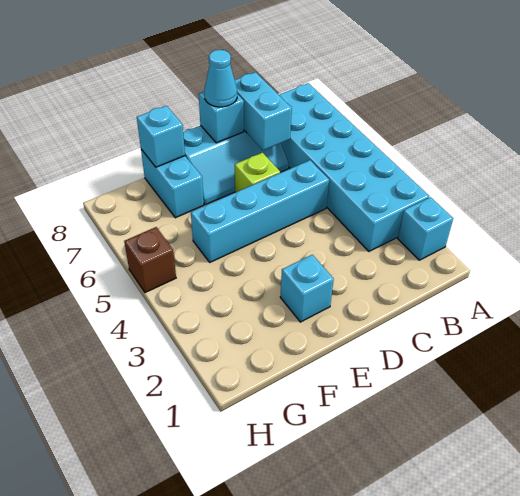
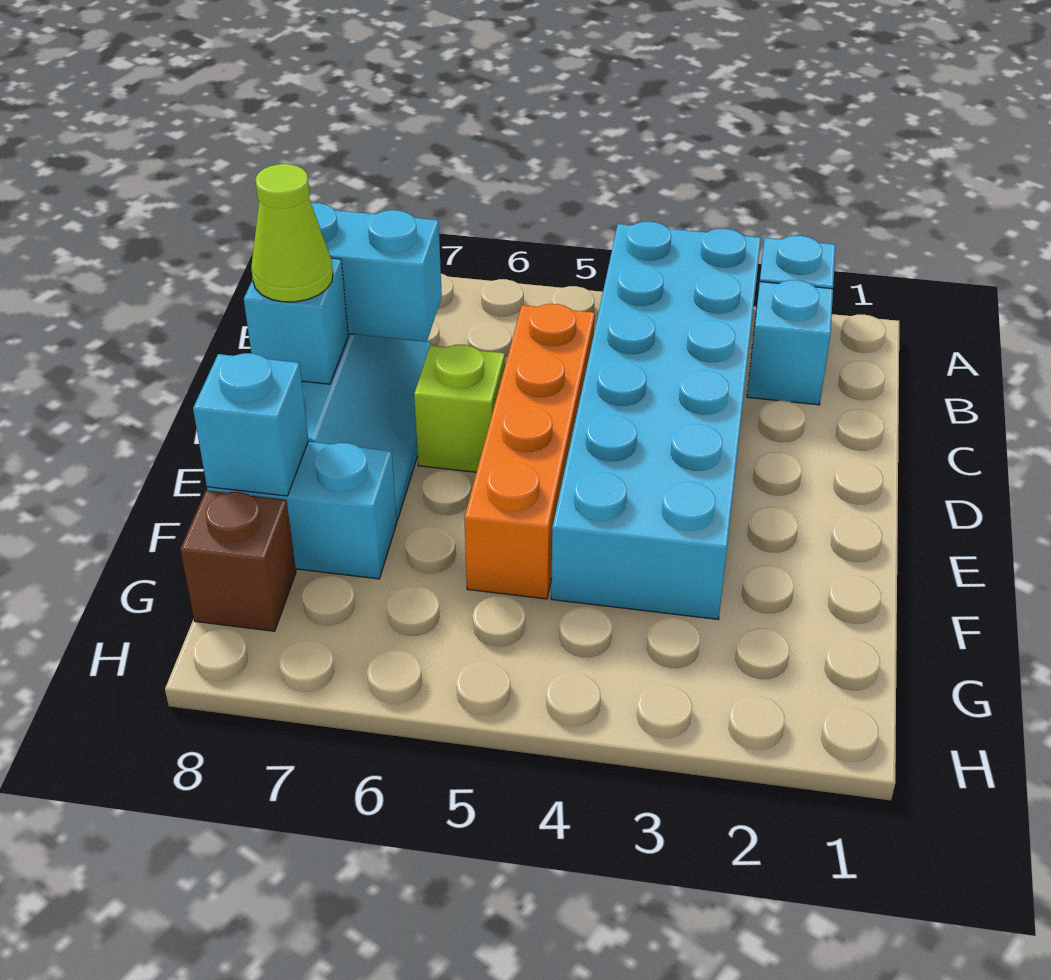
cyan 2x6 brick [279,83,429,251] -> cyan 2x6 brick turned to [551,222,761,619]
cyan 1x4 brick [191,160,329,262] -> orange 1x4 brick [464,304,595,599]
cyan 1x1 cone [204,50,237,107] -> lime 1x1 cone [251,164,333,302]
cyan 1x1 brick [280,255,334,322] -> cyan 1x1 brick moved to [747,280,833,405]
brown 1x1 brick [124,227,176,293] -> brown 1x1 brick moved to [180,491,296,631]

